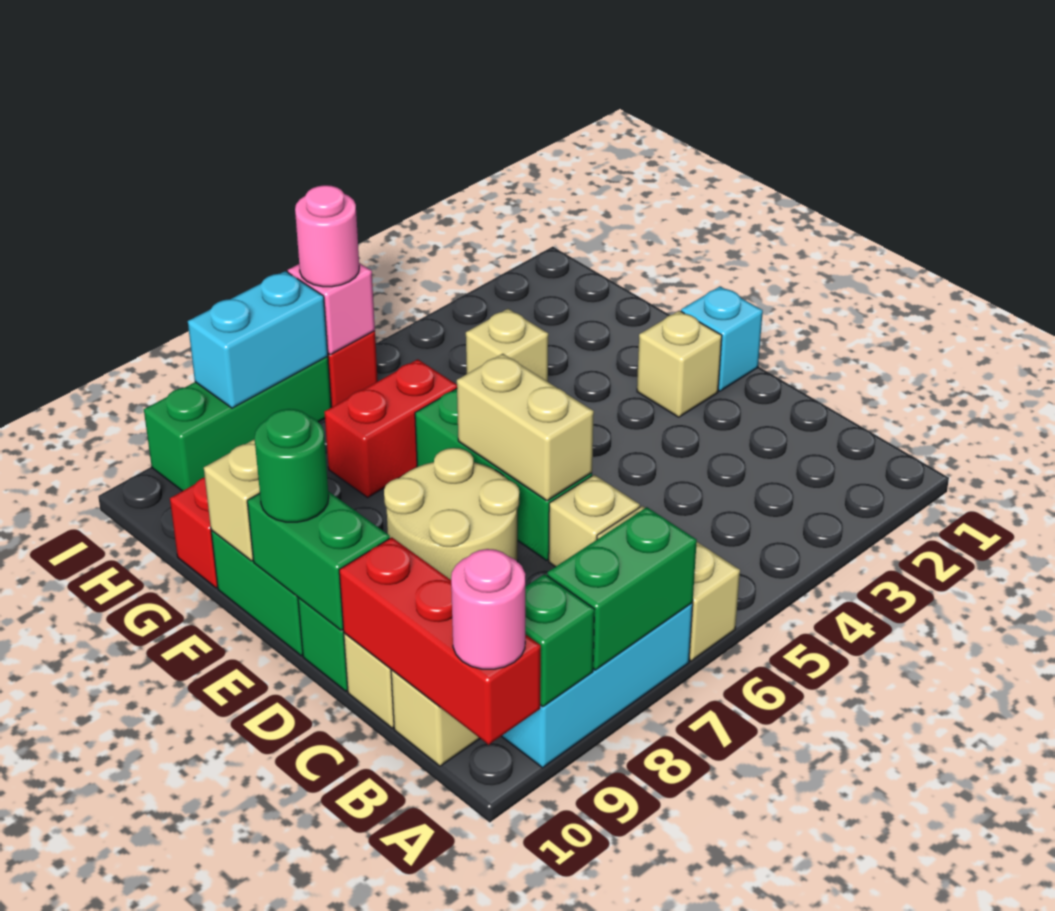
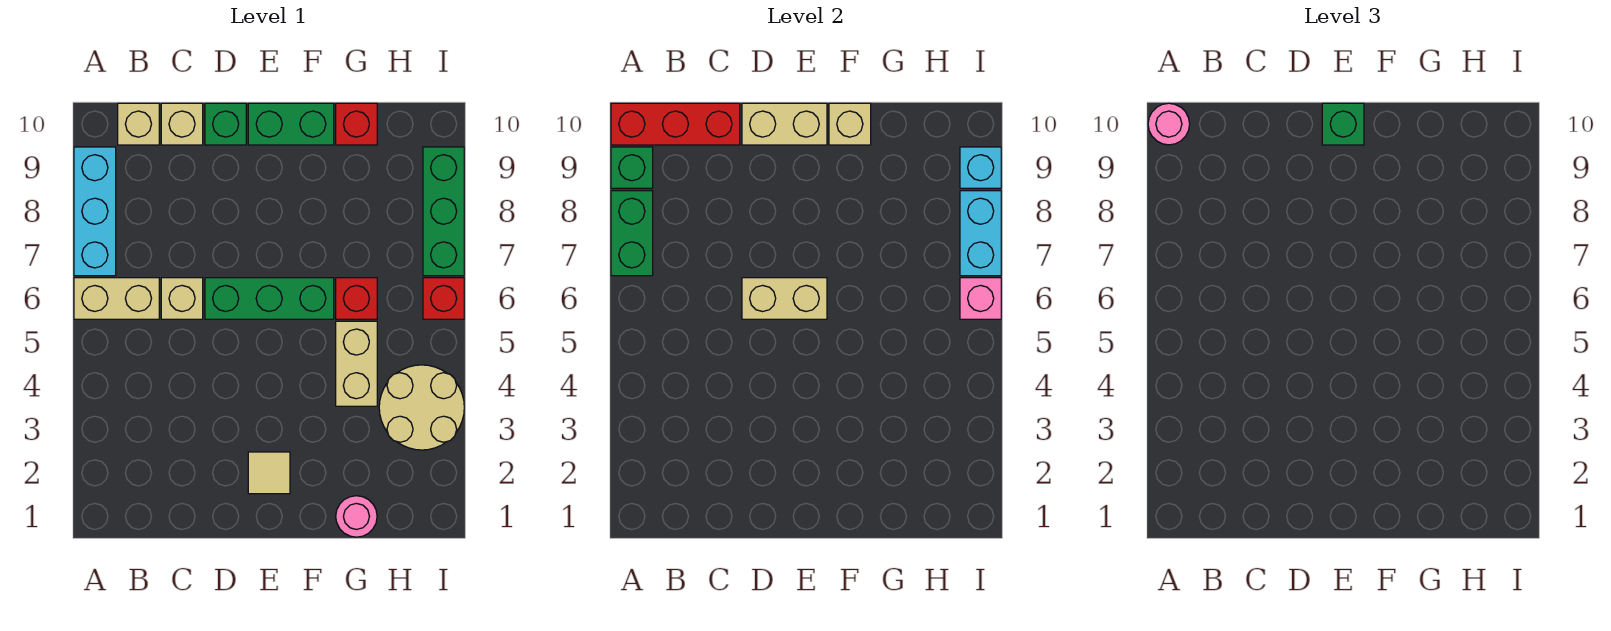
tan 2x2 round brick [384,448,519,580] -> tan 2x2 round brick moved to [379,365,464,450]
green 1x2 brick [247,491,390,631] -> tan 1x2 brick [742,103,827,145]
cyan 1x1 brick [681,286,763,391] -> cyan 1x1 brick moved to [960,147,1001,188]
tan 1x1 brick [637,311,722,417] -> tan 1x1 tile [248,452,290,494]
green 1x1 round brick [255,409,329,522] -> green 1x1 brick [1322,103,1364,145]
tan 1x1 brick [466,309,548,382] -> tan 1x2 brick [336,321,377,406]
red 1x2 brick [324,359,457,498] -> red 1x1 brick [336,278,377,319]
pink 1x1 round brick [295,185,359,287] -> pink 1x1 round brick moved to [336,496,377,537]

